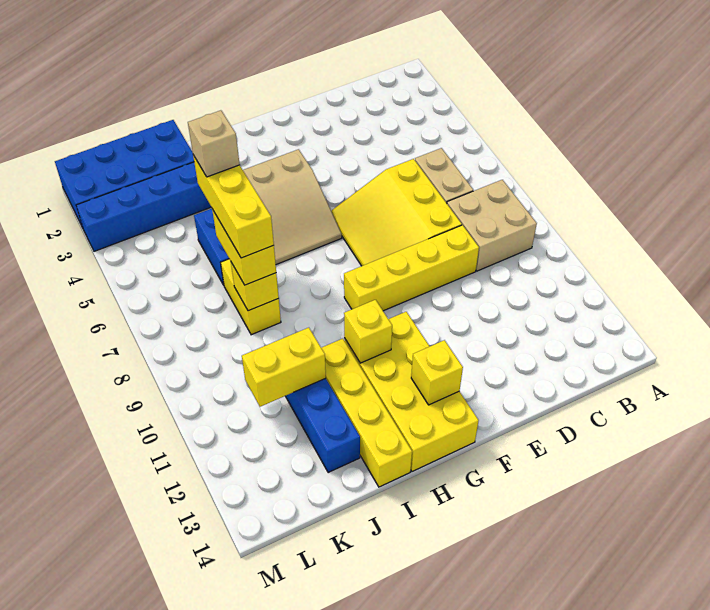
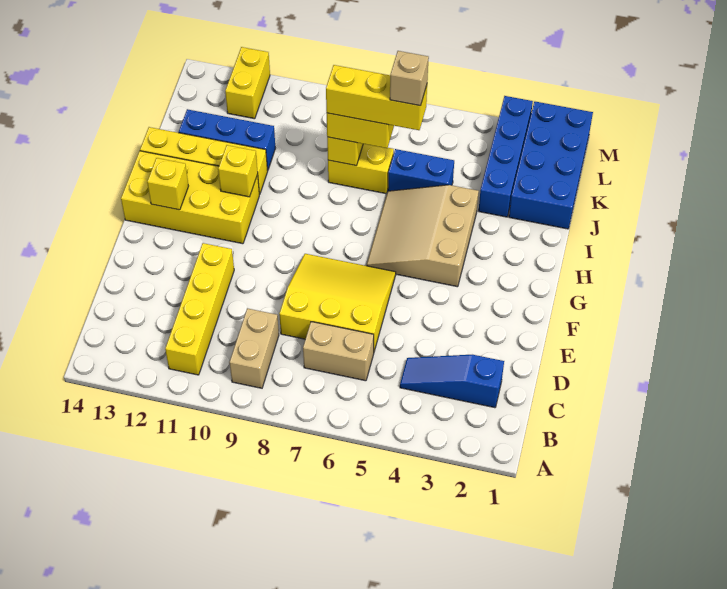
tan 2x2 brick [447,180,537,271] -> tan 1x2 brick [229,308,279,388]
none -> blue 1x3 slope [400,355,504,408]
yellow 1x4 brick [344,225,479,311] -> yellow 1x4 brick moved to [165,243,234,375]
yellow 1x2 brick [242,328,326,407] -> yellow 1x2 brick moved to [225,47,270,119]

